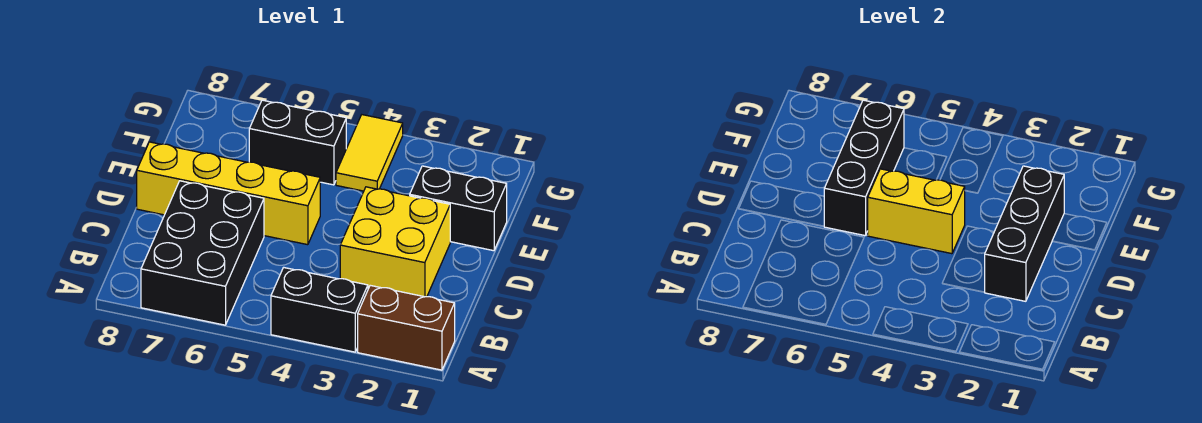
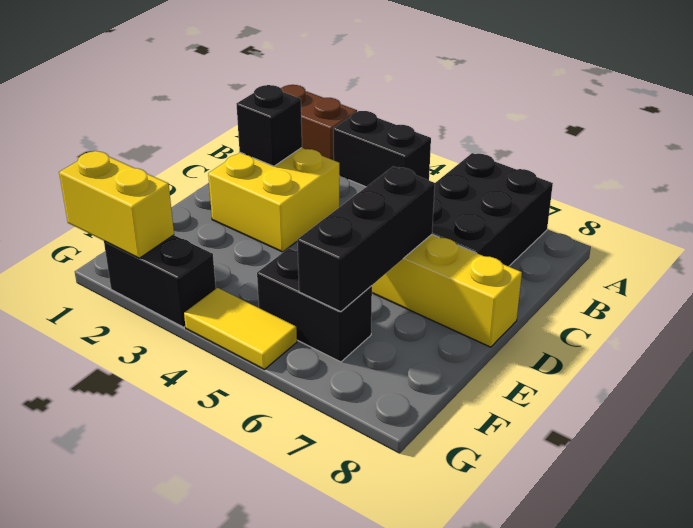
black 1x3 brick [985,166,1064,301] -> black 1x1 brick [237,85,302,166]
yellow 1x2 brick [867,169,965,254] -> yellow 1x2 brick moved to [59,151,174,258]
black 1x2 brick [410,166,507,251] -> black 1x2 brick moved to [104,235,216,327]
yellow 1x2 tile [336,115,403,191] -> yellow 1x2 tile turned to [184,288,297,369]

